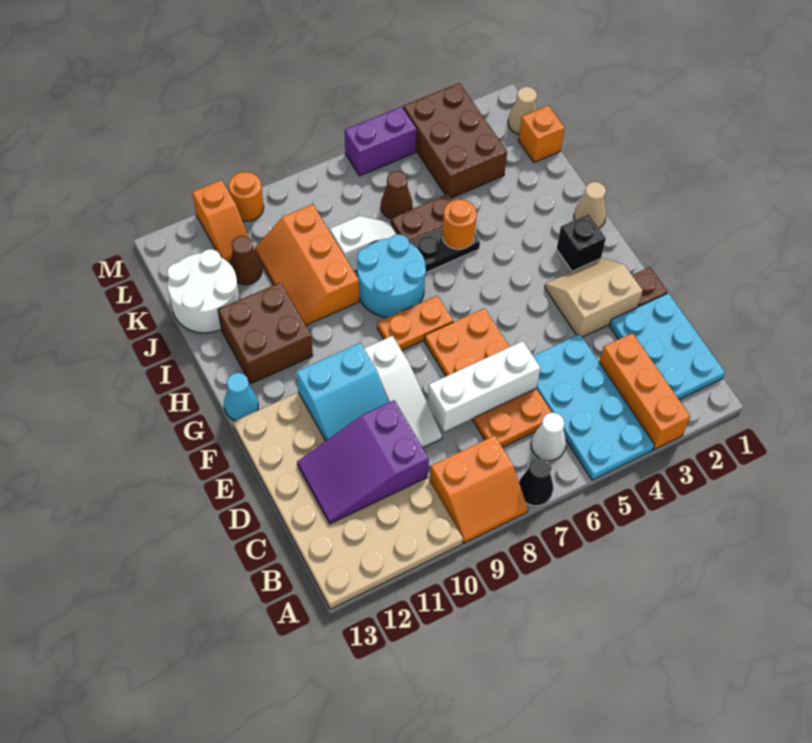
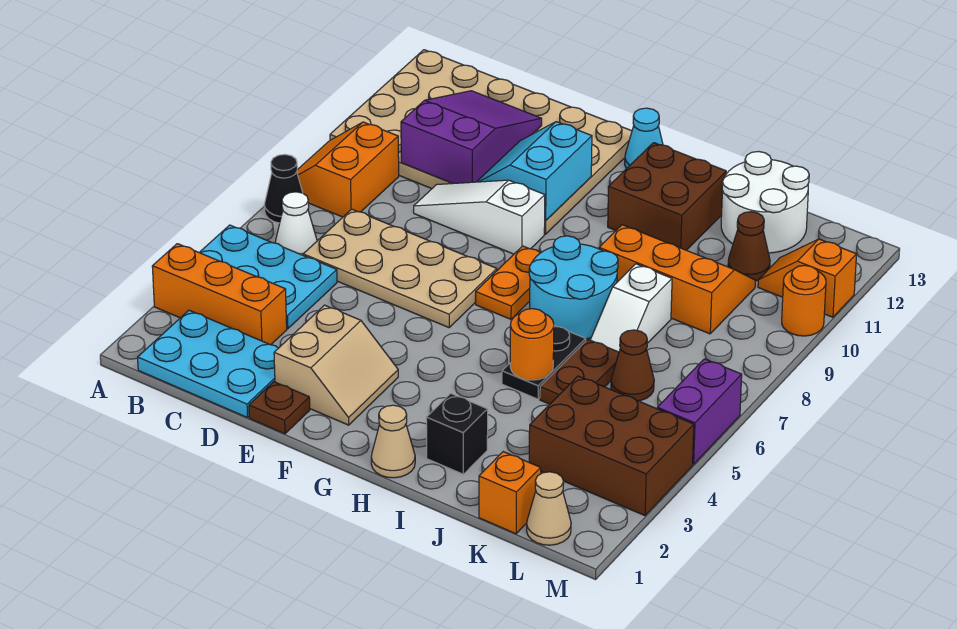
cyan 2x4 plate [533,334,654,480] -> cyan 2x3 plate [199,225,337,329]
orange 2x4 plate [425,308,552,447] -> tan 2x4 plate [303,209,497,328]
white 1x3 brick [428,341,541,432] -> none
black 1x1 brick [557,214,606,271] -> black 1x1 brick moved to [426,393,488,474]

